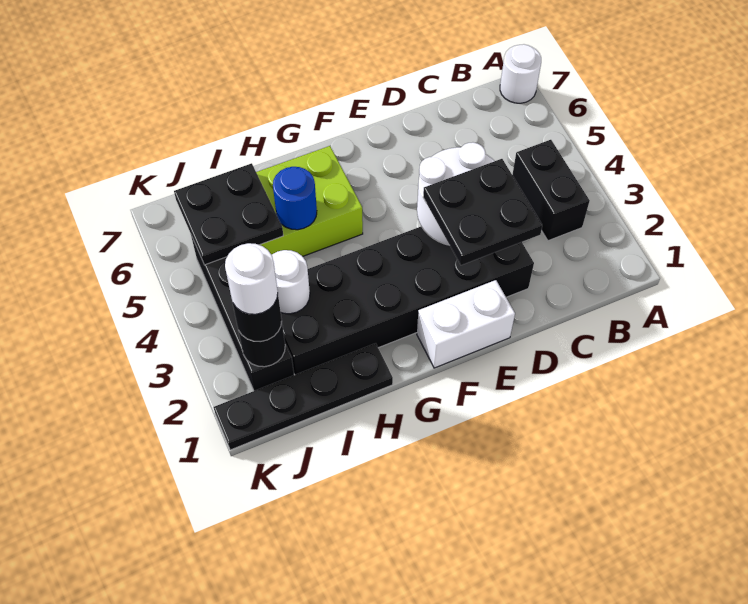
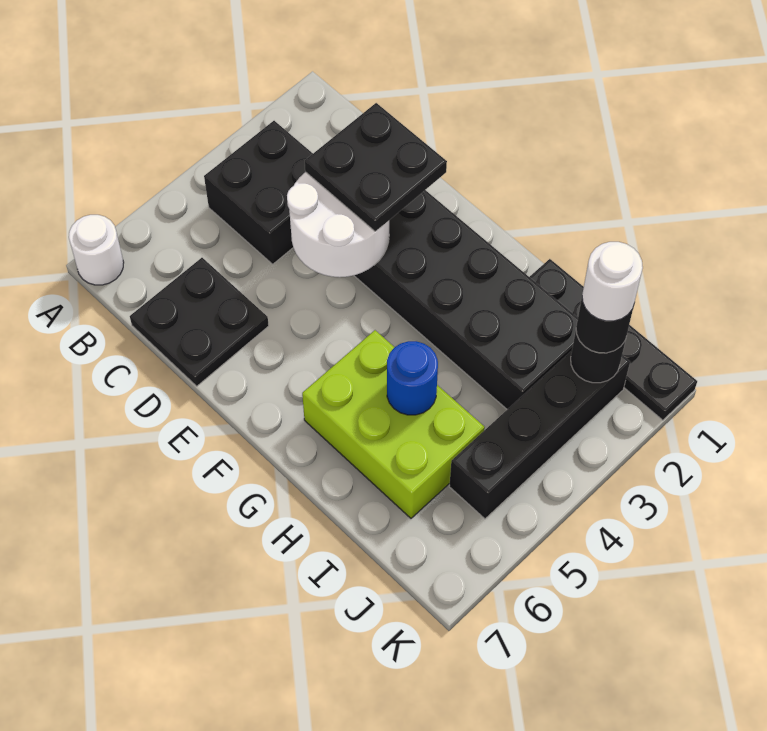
black 1x2 brick [512,140,590,241] -> black 2x2 brick [204,121,313,264]
white 1x2 brick [417,280,515,368] -> none
white 1x1 round brick [272,250,310,314] -> none
black 2x2 plate [174,163,283,265] -> black 2x2 plate moved to [130,258,269,386]

